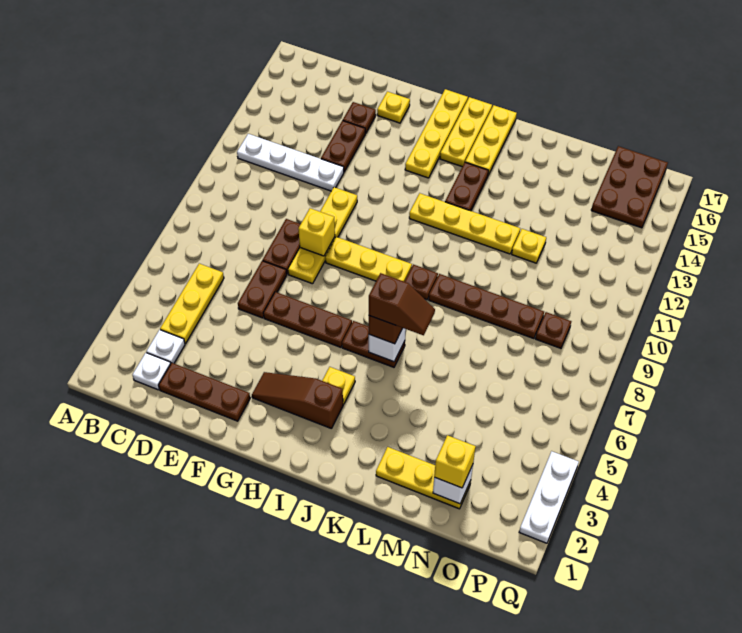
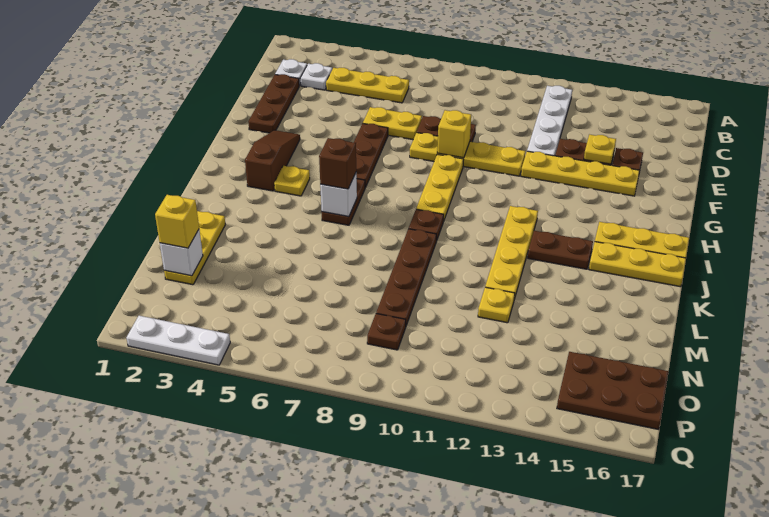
brown 1x2 plate [238,261,287,318] -> yellow 1x2 plate [363,107,422,140]
yellow 1x1 plate [377,92,410,123] -> yellow 1x1 plate moved to [584,134,616,164]
yellow 1x4 plate [405,89,468,178] -> yellow 1x4 plate moved to [521,151,640,196]
brown 1x2 slope [369,273,435,335] -> none

